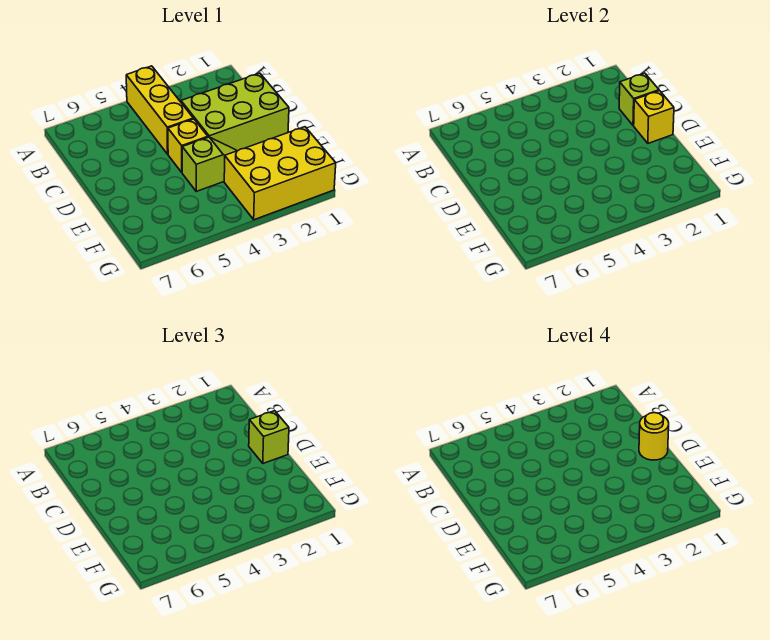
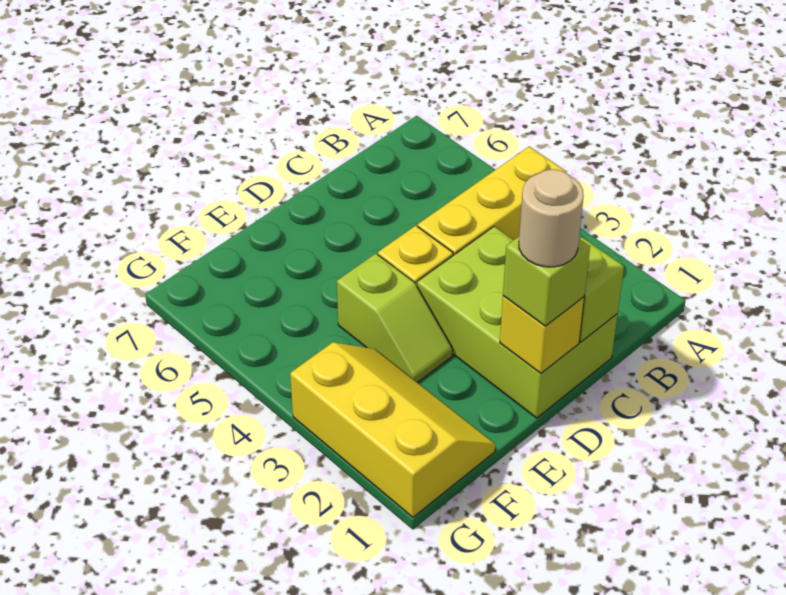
yellow 1x1 round brick [639,413,669,460] -> tan 1x1 round brick [519,169,584,267]
yellow 2x3 brick [224,127,336,220] -> yellow 2x3 slope [290,342,495,517]

